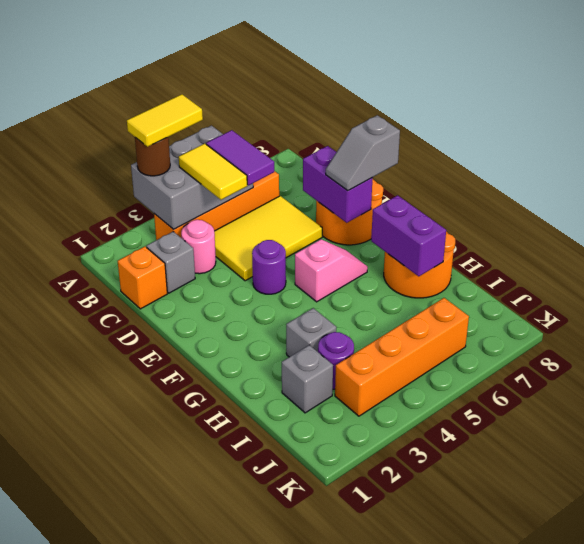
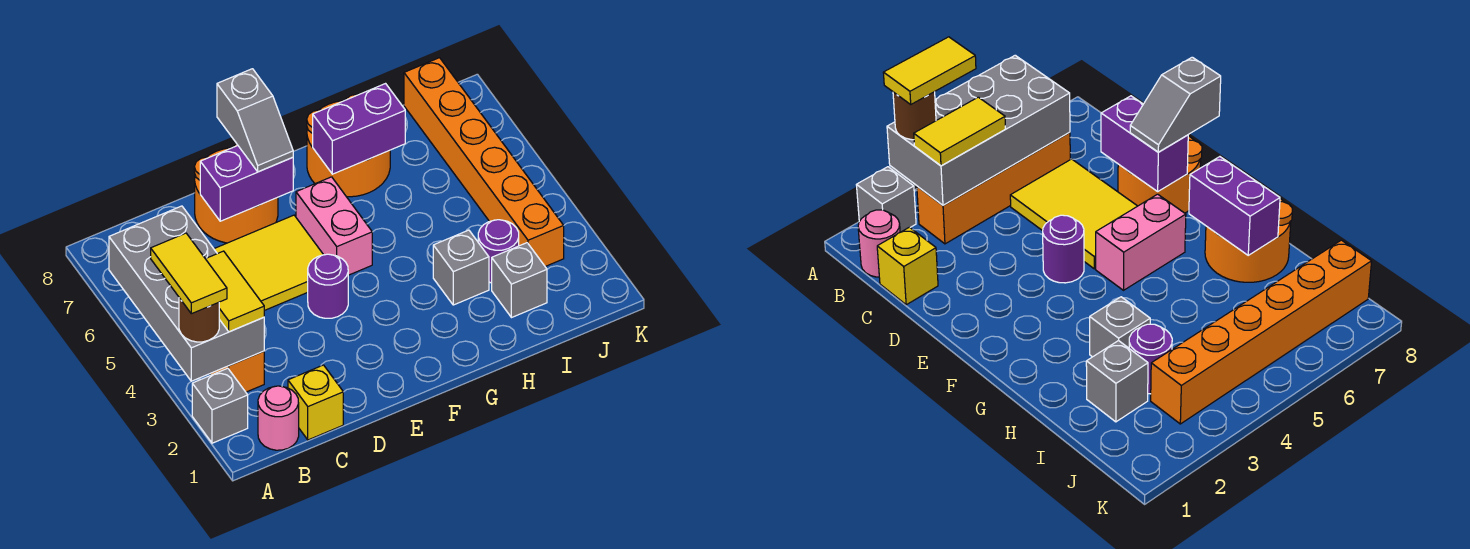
grey 2x3 brick [131,126,253,229] -> grey 2x4 brick [109,206,264,381]
yellow 1x2 tile [179,144,247,200] -> yellow 1x2 tile turned to [206,251,264,332]
purple 1x2 tile [206,130,274,185] -> none
orange 1x1 brick [118,247,167,309] -> yellow 1x1 brick [288,365,343,440]
grey 1x1 brick [146,232,195,293] -> grey 1x1 brick moved to [192,368,248,443]
pink 1x1 round brick [181,220,216,274] -> pink 1x1 round brick moved to [258,386,299,450]
yellow 2x3 tile [214,196,322,281] -> yellow 2x3 tile turned to [214,215,323,311]
pink 1x2 slope [295,239,368,302] -> pink 1x2 brick [296,177,372,275]
orange 1x4 brick [335,298,469,416] -> orange 1x6 brick [404,58,564,266]

